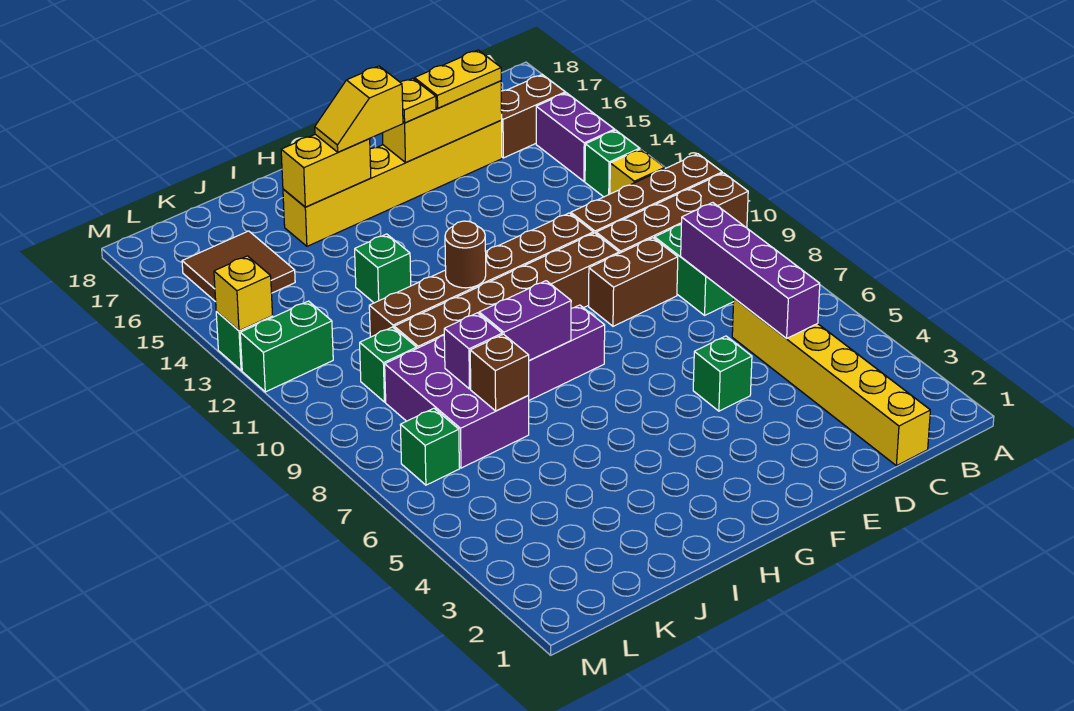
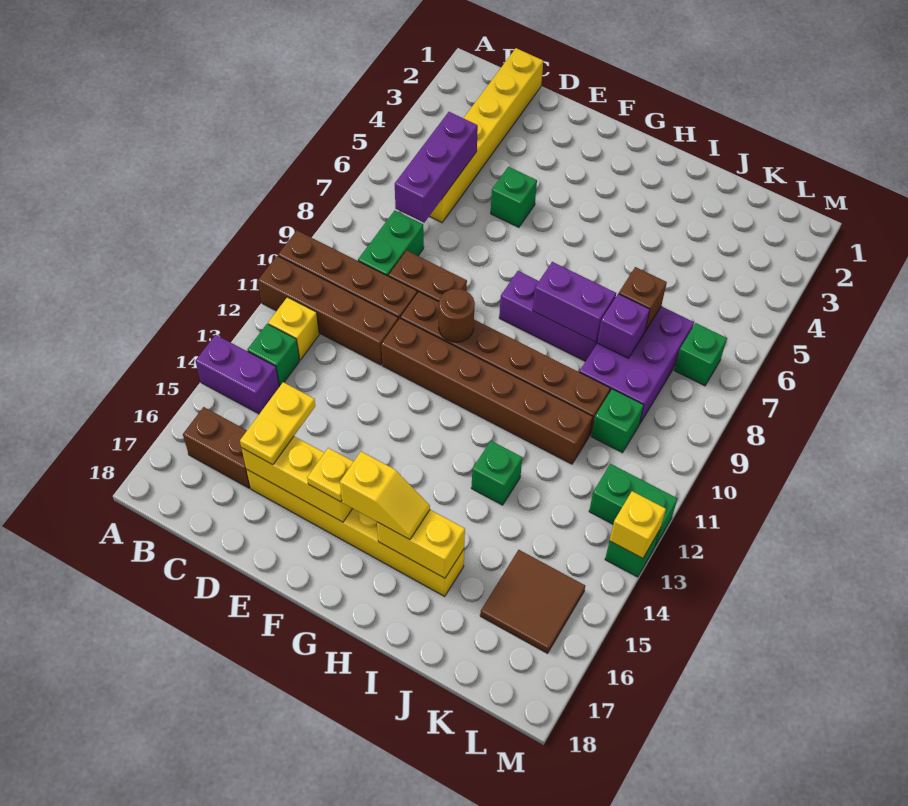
purple 1x2 brick [536,93,615,181] -> purple 1x2 brick turned to [195,335,279,414]
purple 1x4 brick [681,203,820,339] -> purple 1x3 brick [395,112,478,223]
yellow 1x2 plate [414,50,501,108] -> yellow 1x2 plate turned to [240,382,315,465]
brown 1x1 round brick [445,221,486,288] -> brown 1x1 round brick moved to [439,289,475,342]

